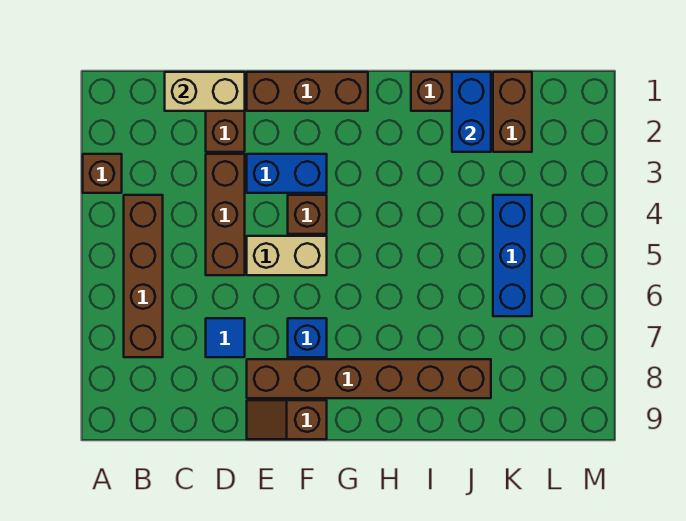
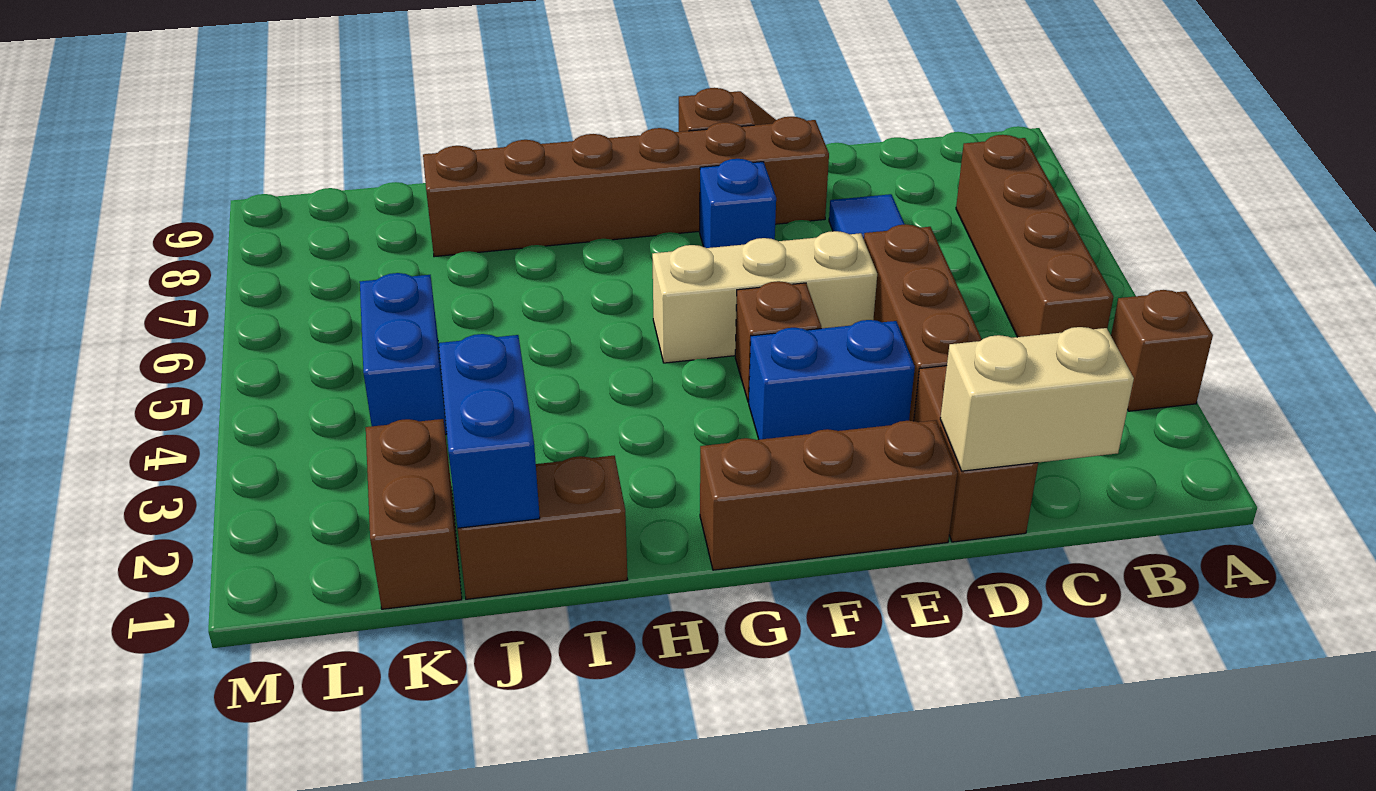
tan 1x2 brick [247,236,327,275] -> tan 1x3 brick [652,231,877,363]
blue 1x3 brick [493,195,532,316] -> blue 1x2 brick [360,273,447,435]

